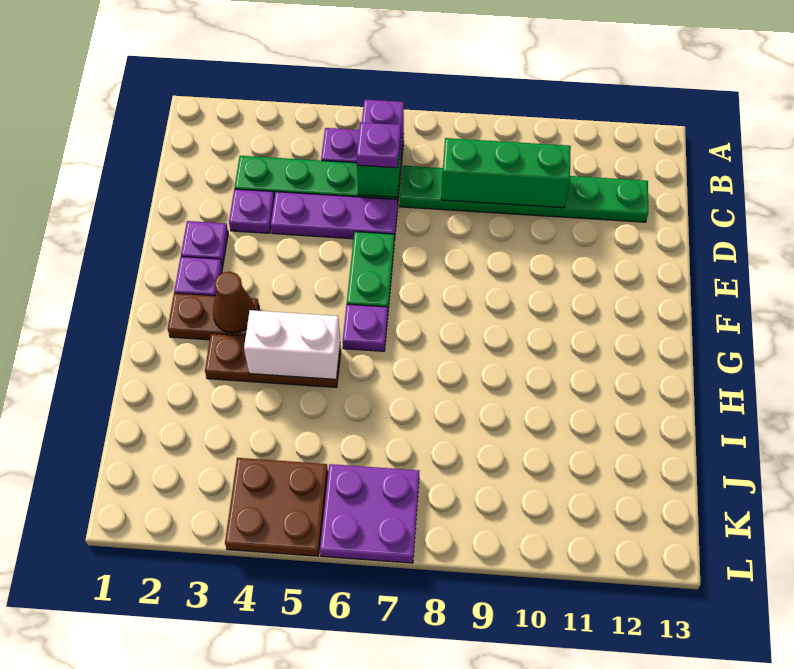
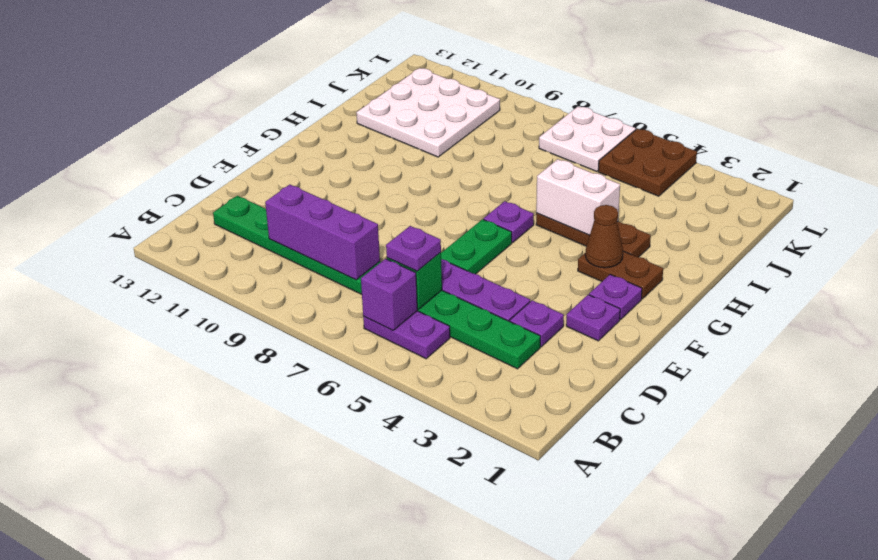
green 1x3 brick [441,138,571,208] -> purple 1x3 brick [265,184,380,280]
none -> white 3x3 plate [356,68,500,157]
purple 2x2 plate [320,464,419,563] -> white 2x2 plate [539,106,636,171]

